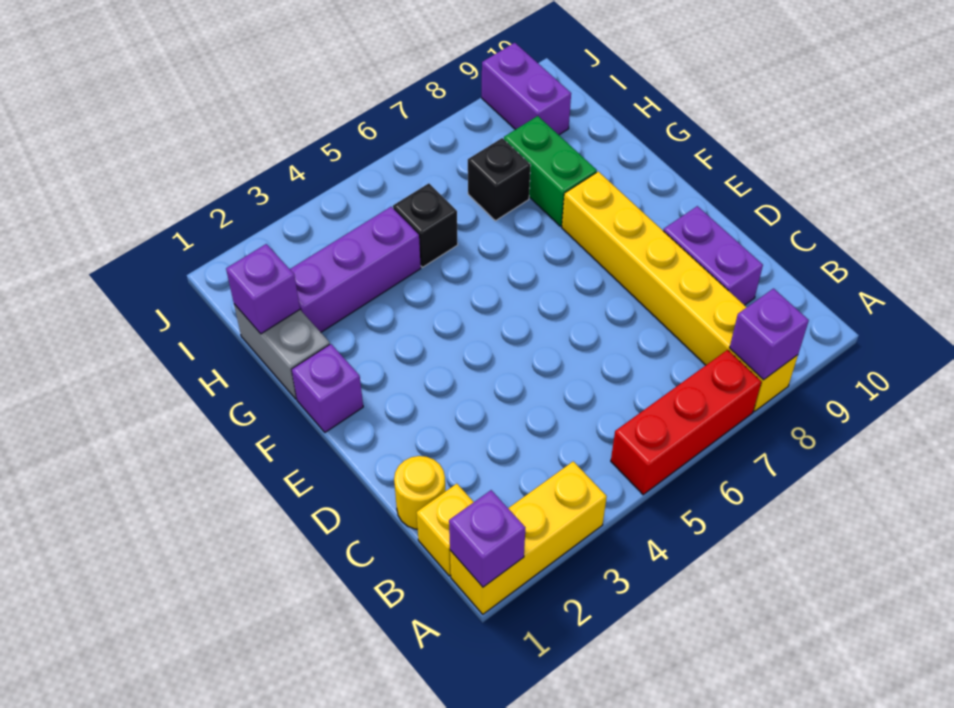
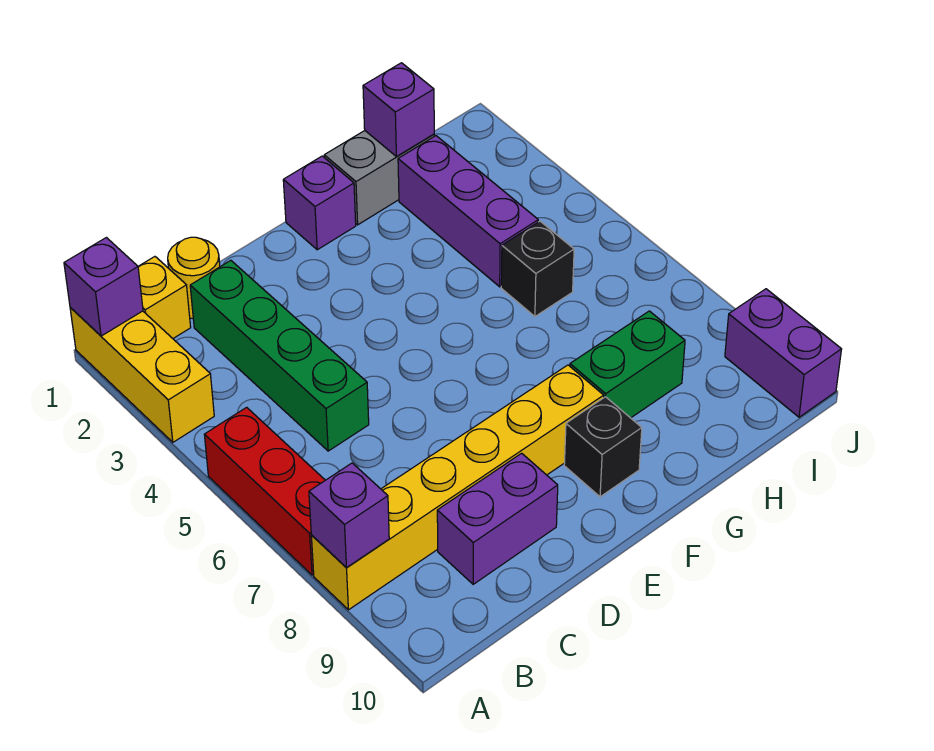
none -> green 1x4 brick [190,260,369,451]
black 1x1 brick [468,138,531,221] -> black 1x1 brick moved to [564,397,642,497]
purple 1x2 brick [482,43,571,135] -> purple 1x2 brick turned to [725,289,842,417]

